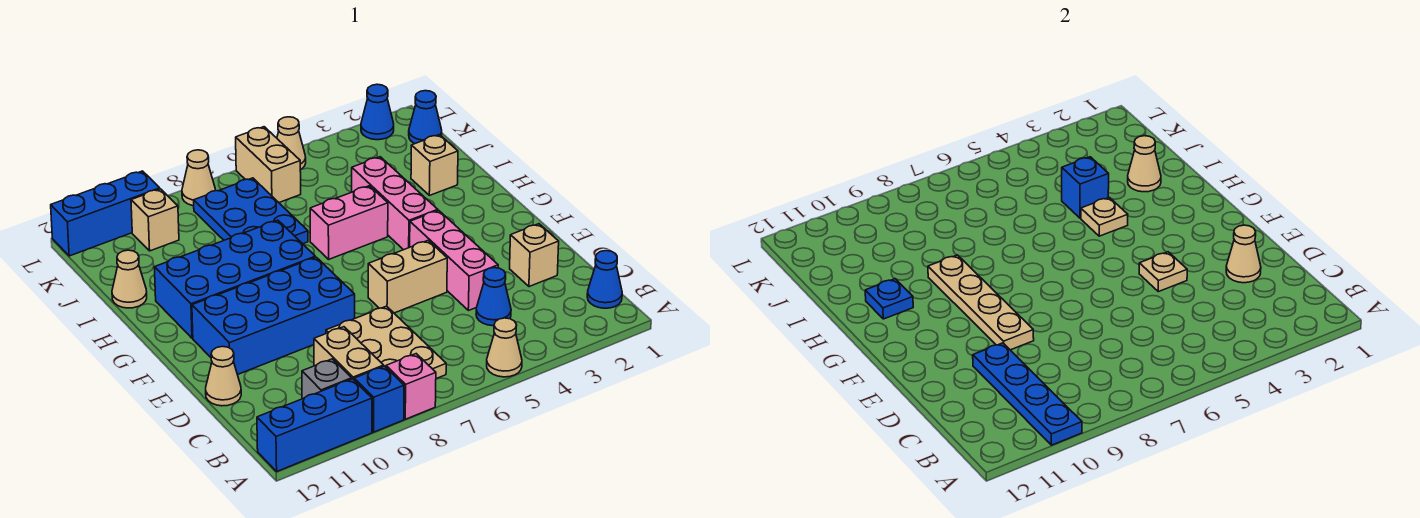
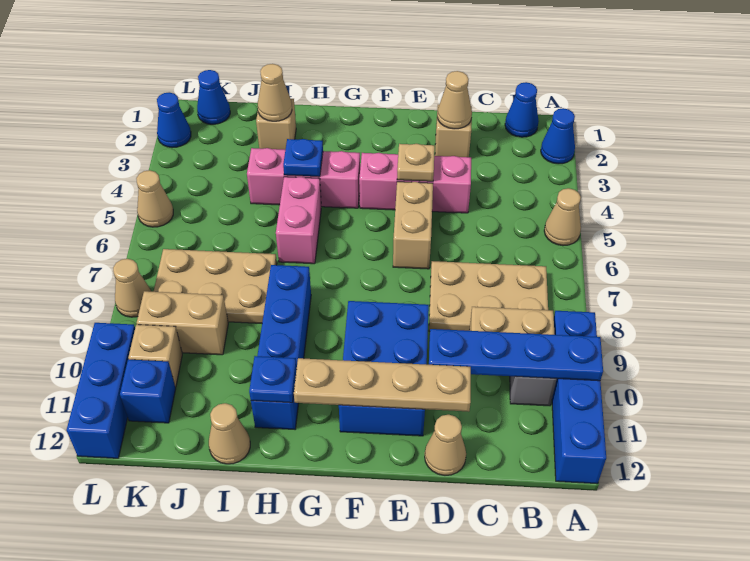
pink 1x1 brick [386,354,436,419] -> none
blue 1x1 cone [476,268,511,326] -> blue 1x1 cone moved to [541,108,575,164]
blue 2x4 brick [192,257,355,375] -> blue 2x3 brick [339,301,429,436]
tan 1x4 plate [928,255,1034,350] -> tan 1x4 plate moved to [294,358,471,412]
blue 2x4 brick [154,220,315,338] -> blue 1x4 brick [251,265,311,429]
tan 1x1 plate [1081,197,1128,236] -> blue 1x1 plate [283,139,323,177]
blue 1x1 brick [1062,157,1109,218] -> blue 1x1 brick moved to [120,360,176,423]
blue 2x3 plate [194,178,308,244] -> tan 2x3 plate [153,249,277,323]
tan 1x2 brick [236,127,301,202] -> tan 1x2 brick moved to [137,291,228,355]

